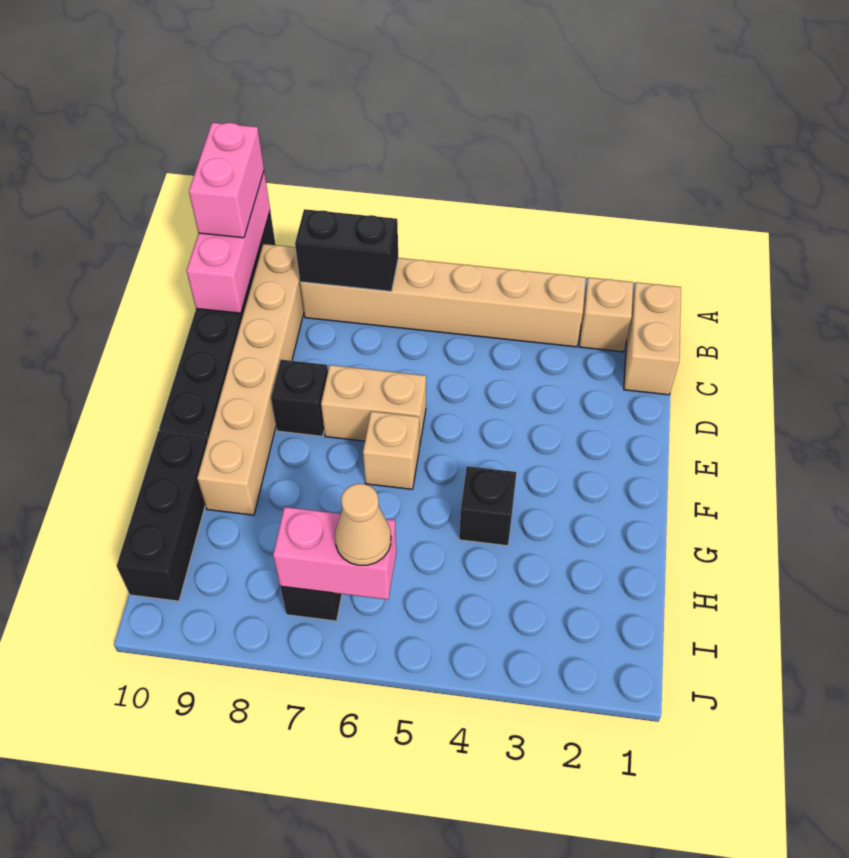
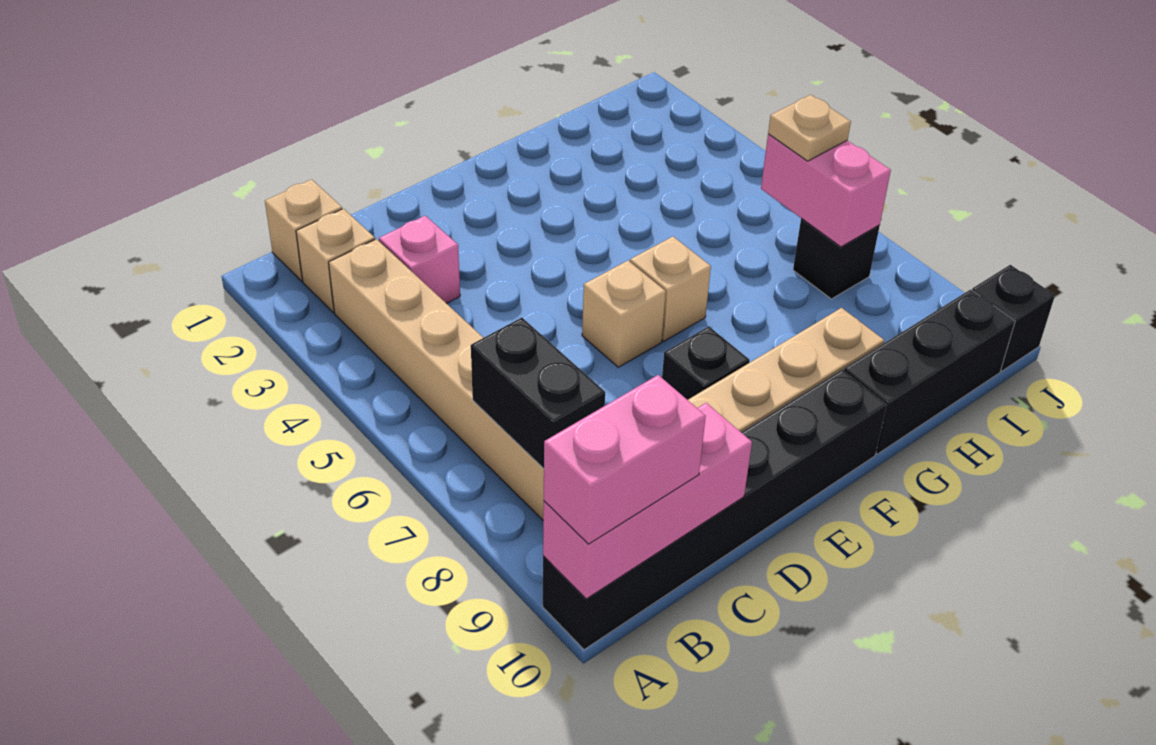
tan 1x2 brick [624,282,681,395] -> tan 1x1 brick [265,179,342,281]
none -> pink 1x1 brick [379,216,460,304]
tan 1x2 brick [321,365,426,447] -> tan 1x1 brick [582,261,666,367]
black 1x1 brick [459,466,517,546] -> black 1x1 brick moved to [972,265,1055,371]
tan 1x1 cone [335,484,391,565] -> tan 1x1 plate [768,95,851,161]

